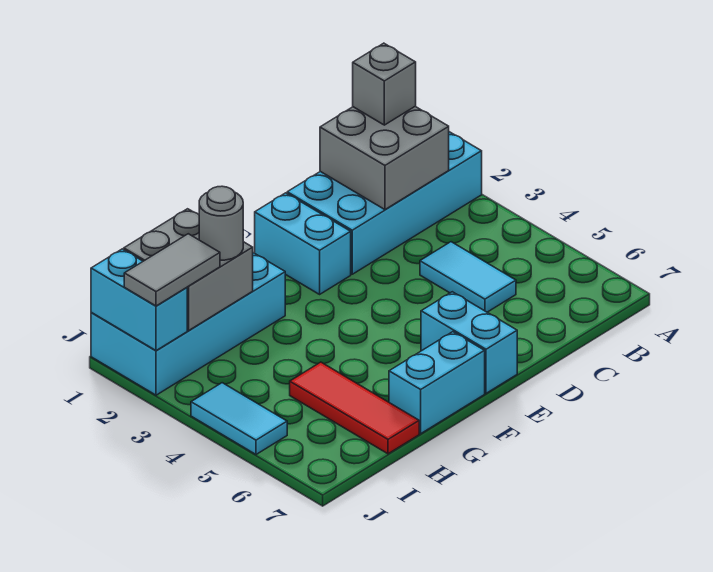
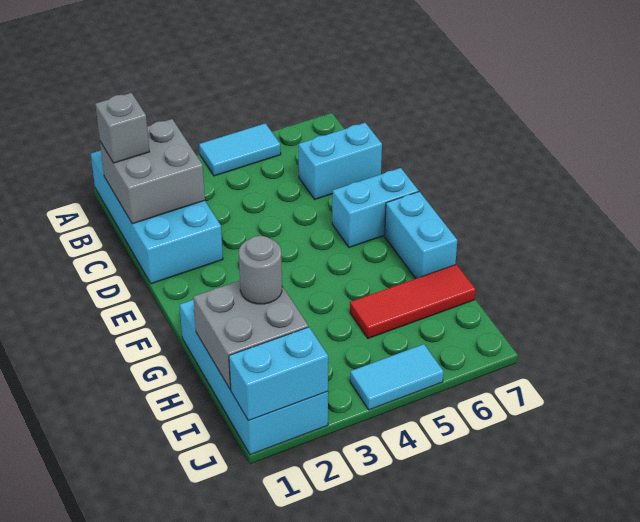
cyan 1x2 tile [420,242,516,312] -> cyan 1x2 tile moved to [199,123,281,176]
cyan 1x2 brick [255,193,351,294] -> cyan 1x2 brick moved to [299,123,382,199]
grey 1x2 tile [124,234,220,306] -> none

